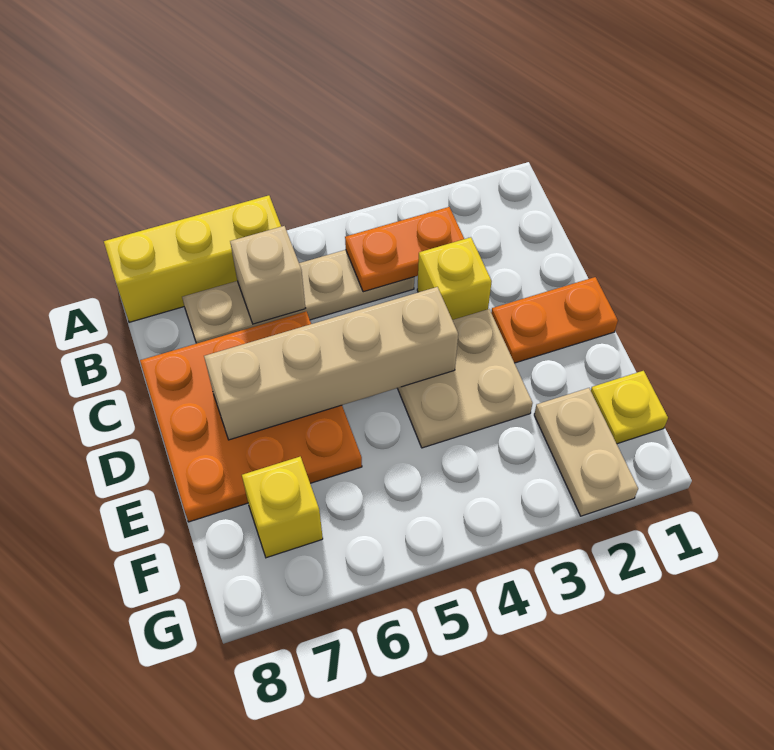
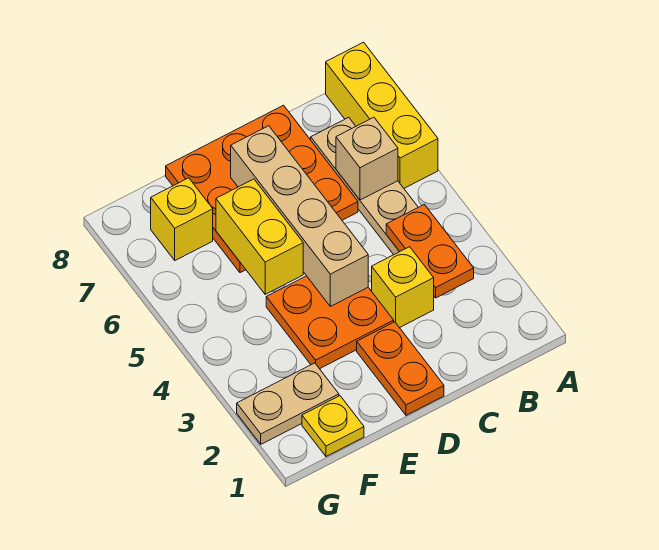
tan 2x2 plate [397,309,533,448] -> orange 2x2 plate [266,276,394,369]
none -> yellow 1x2 brick [216,179,303,294]

